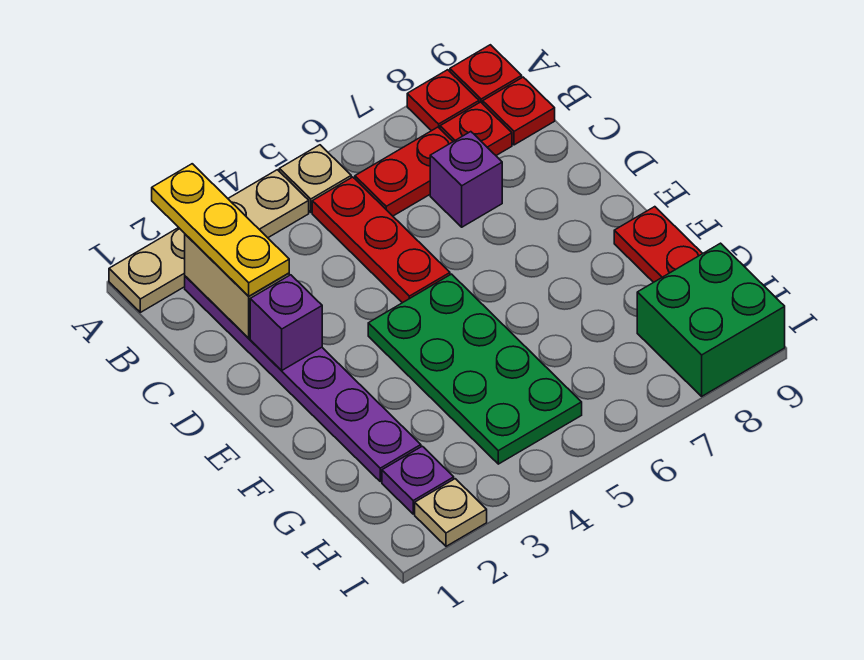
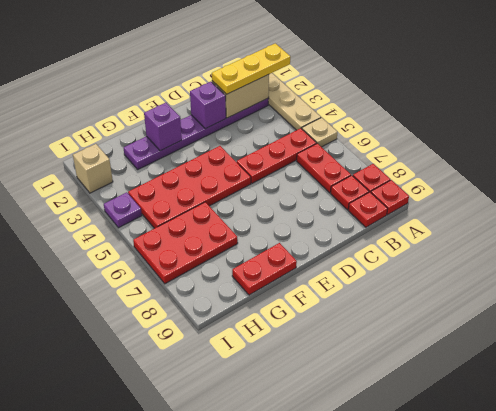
purple 1x1 brick [430,132,502,227] -> purple 1x1 brick moved to [144,103,182,151]
green 2x4 plate [368,274,582,464] -> red 2x4 plate [128,146,251,228]
none -> red 2x3 plate [133,202,238,284]
purple 1x1 plate [382,446,454,514] -> purple 1x1 plate moved to [104,192,142,228]
green 2x2 brick [637,243,785,396] -> none
tan 1x1 plate [415,479,487,546] -> tan 1x1 brick [73,144,113,193]

